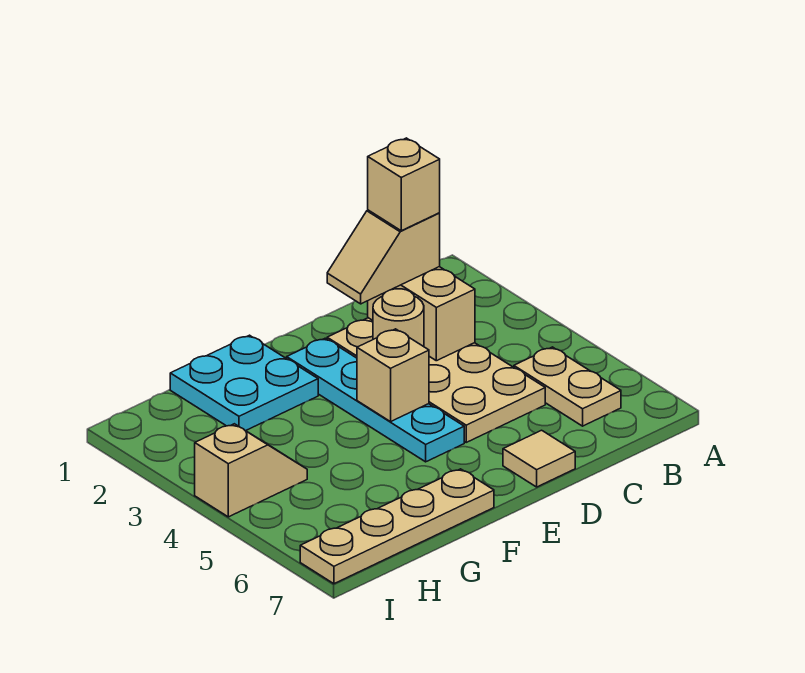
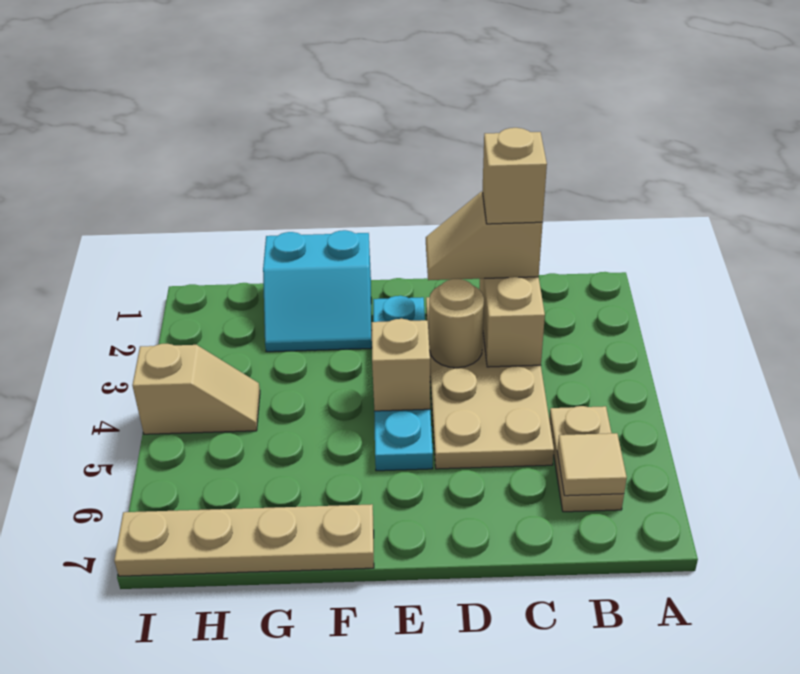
tan 1x1 tile [503,430,575,487] -> tan 1x1 tile moved to [557,433,627,496]
cyan 2x2 plate [170,335,318,431] -> cyan 2x2 slope [263,230,372,352]

